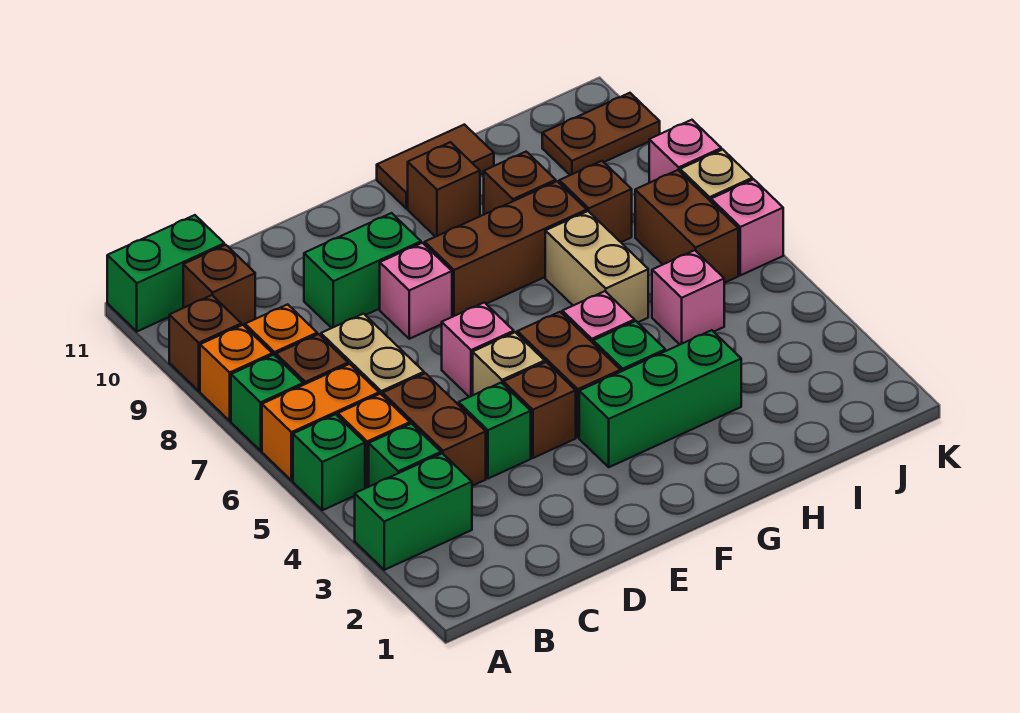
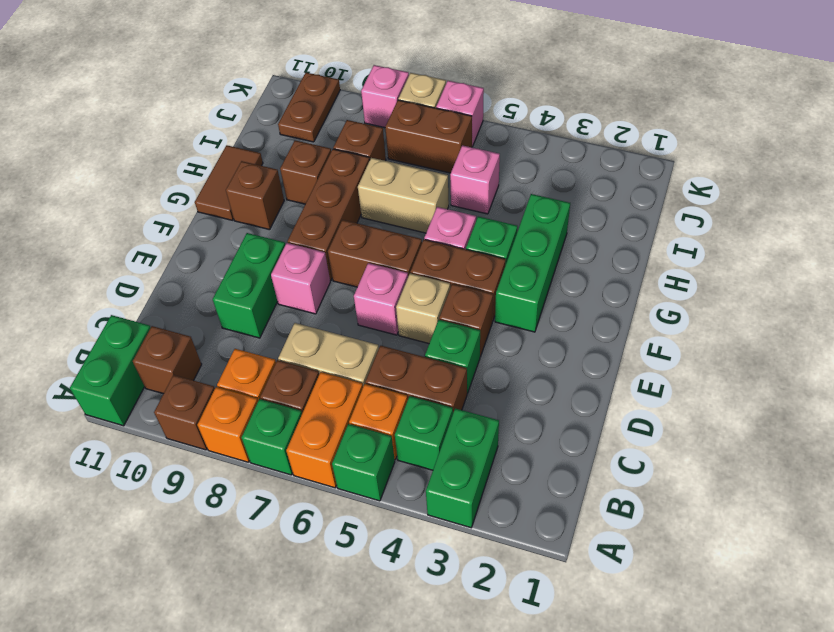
none -> brown 1x2 brick [328,220,422,287]

